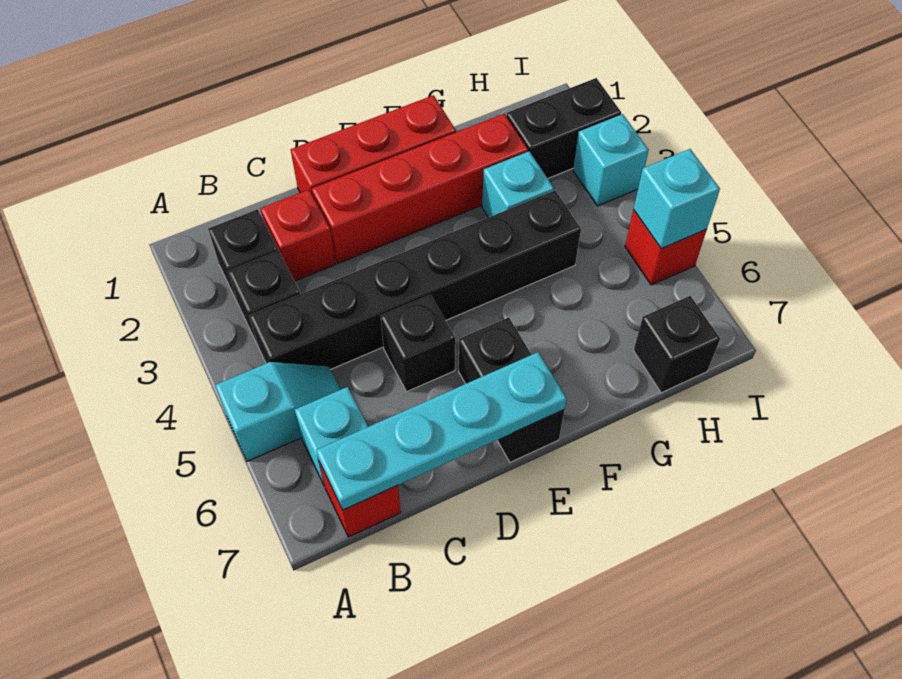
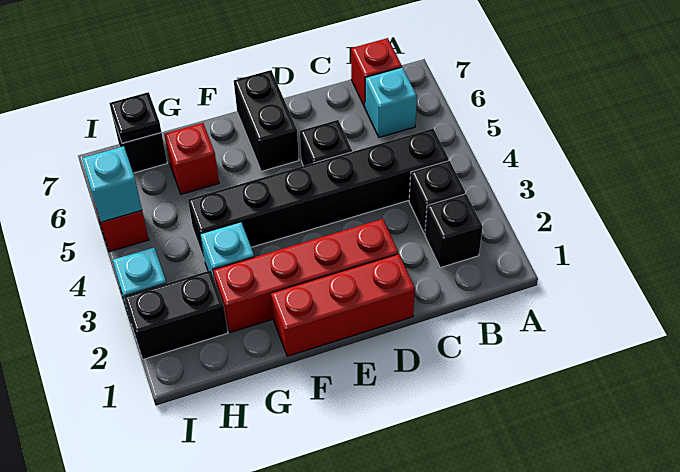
cyan 1x2 slope [215,362,341,461] -> none
cyan 1x4 plate [316,352,567,510] -> none
red 1x1 brick [260,190,335,281] -> red 1x1 brick moved to [164,123,219,194]
none -> black 1x1 plate [109,92,161,143]

